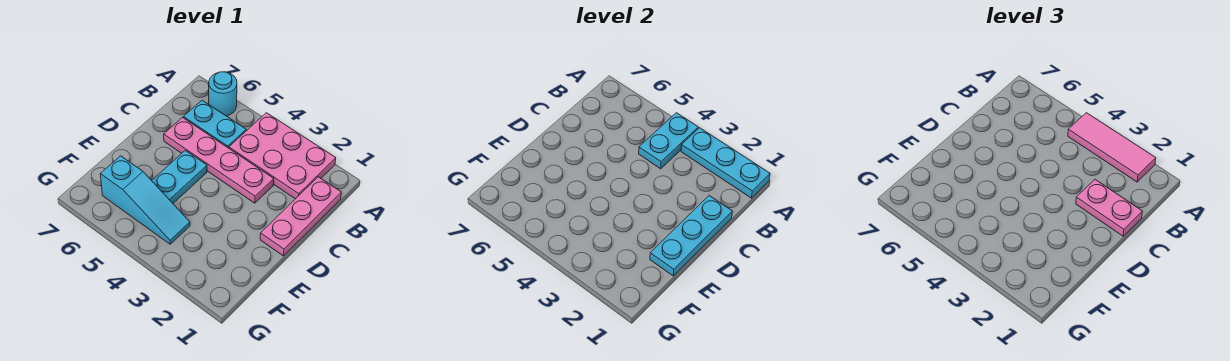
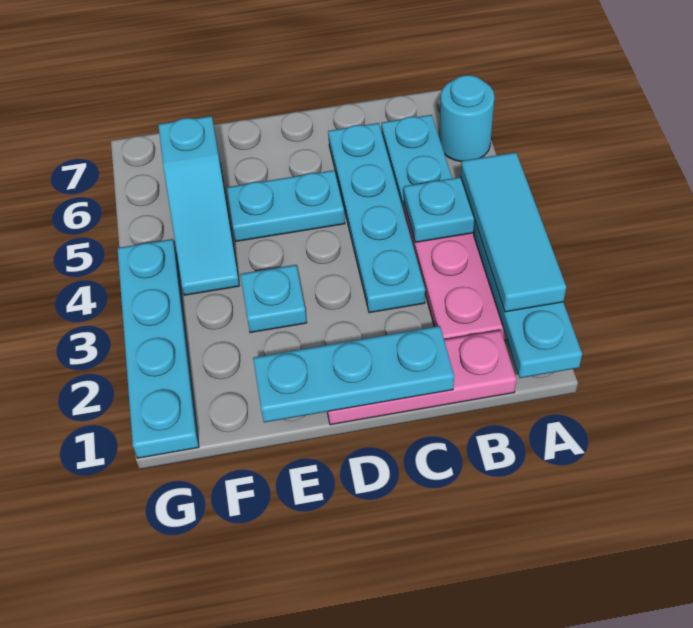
pink 1x3 tile [1068,113,1156,182] -> cyan 1x3 tile [461,152,566,312]
pink 1x2 plate [1076,180,1142,236] -> none
pink 1x4 plate [164,118,274,203] -> cyan 1x4 plate [328,123,425,313]
none -> cyan 1x1 plate [240,265,307,333]
none -> cyan 1x4 plate [117,239,199,458]

